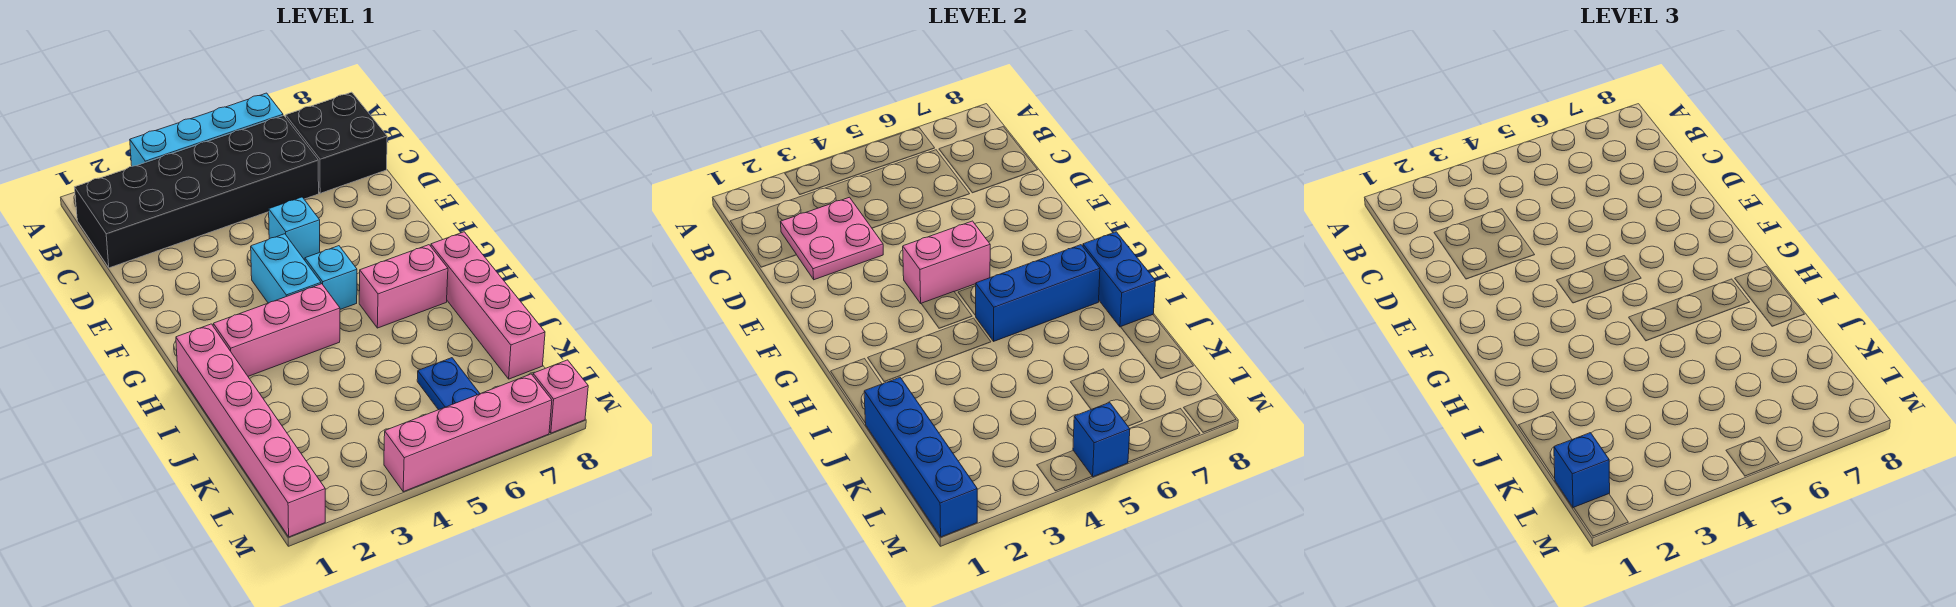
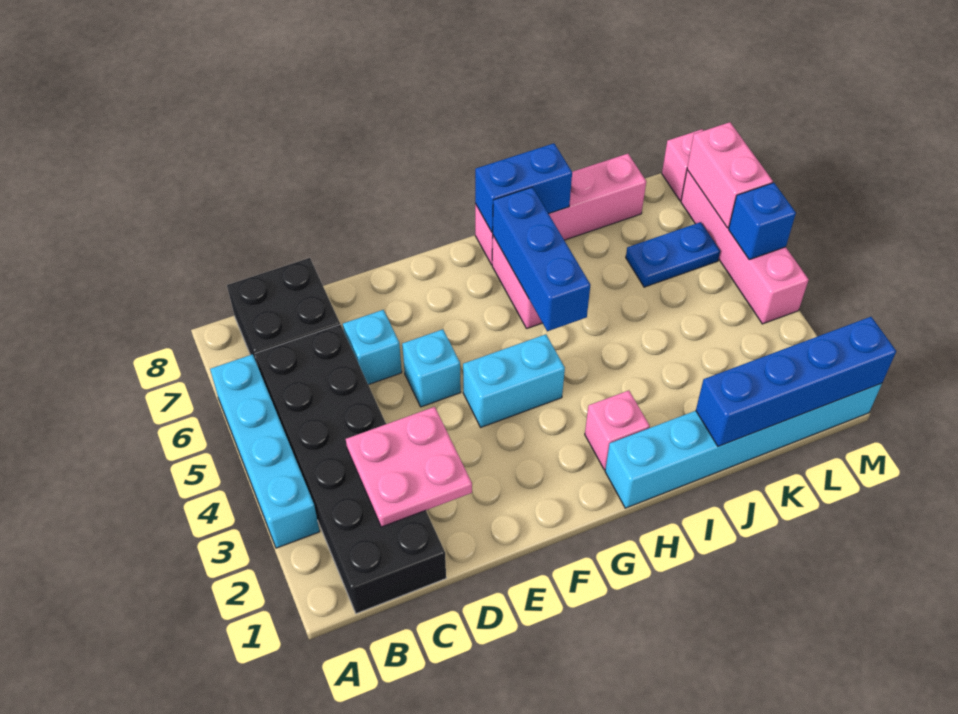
pink 1x2 brick [903,221,990,303] -> pink 1x2 brick moved to [687,122,773,228]
cyan 1x1 brick [305,246,357,309] -> cyan 1x1 brick moved to [343,310,402,385]
pink 1x6 brick [176,324,325,537] -> cyan 1x6 brick [605,383,882,508]
pink 1x3 brick [213,284,340,376] -> pink 1x1 brick [585,390,650,470]
blue 1x1 brick [1554,433,1610,508] -> none

